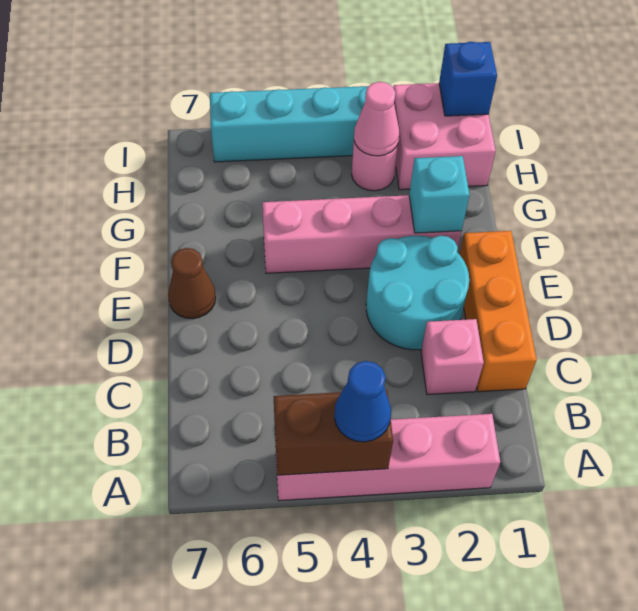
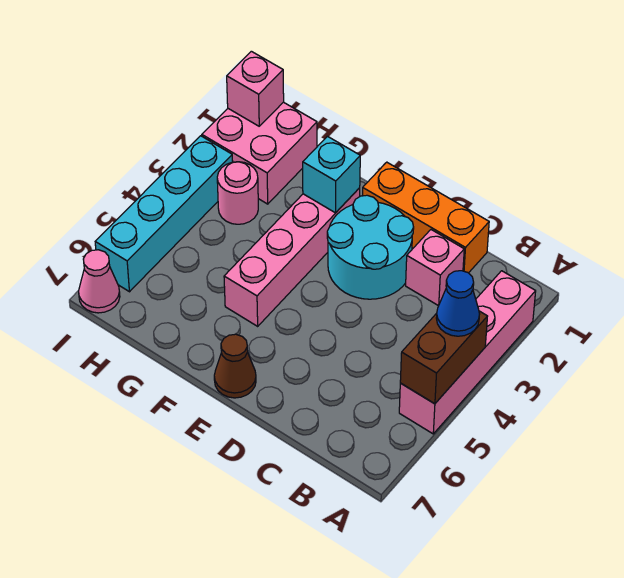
pink 1x1 cone [354,82,399,156] -> pink 1x1 cone moved to [79,250,120,313]
blue 1x1 brick [439,42,497,116] -> pink 1x1 brick [227,51,284,126]

